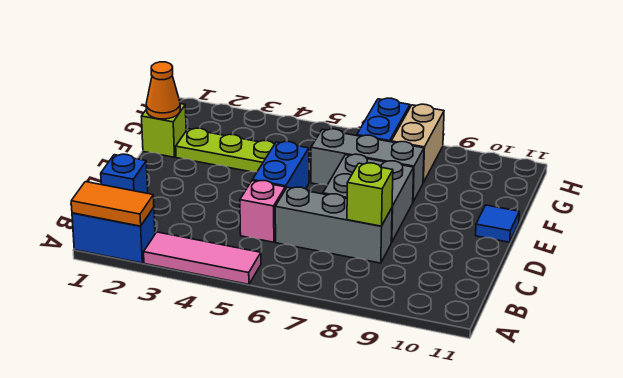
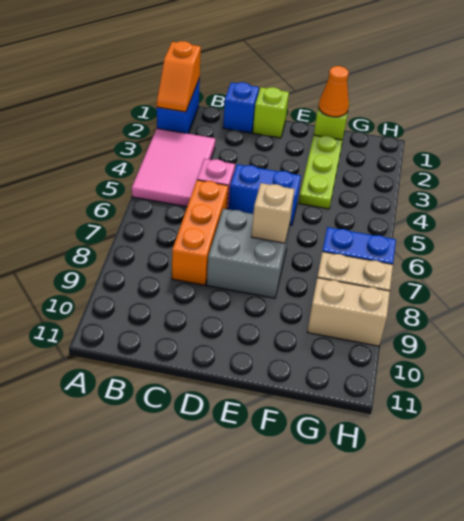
orange 1x2 tile [71,182,154,226] -> orange 1x2 slope [157,41,201,112]
pink 1x3 tile [144,232,261,284] -> pink 2x3 tile [132,128,215,207]
grey 1x3 brick [275,187,392,263] -> orange 1x3 brick [172,180,228,285]
lime 1x1 brick [347,163,393,226] -> lime 1x1 brick moved to [253,87,289,138]
none -> tan 1x1 brick [251,183,295,243]
blue 1x1 tile [476,205,519,242] -> none
grey 1x3 brick [311,129,424,201] -> none
none -> tan 1x2 brick [307,278,390,346]

